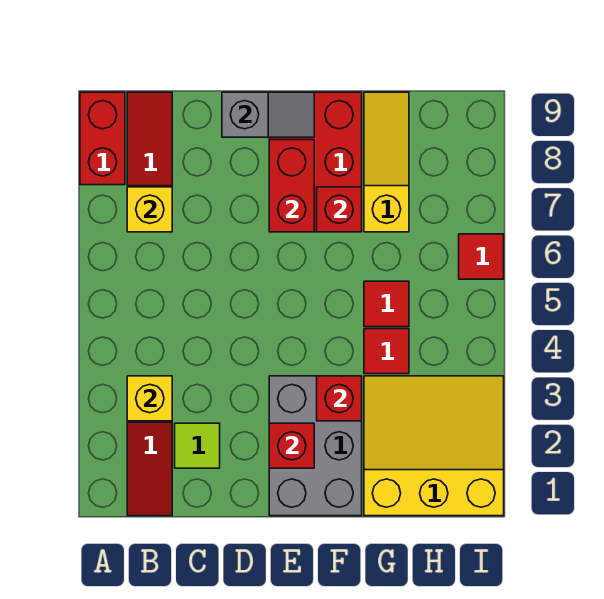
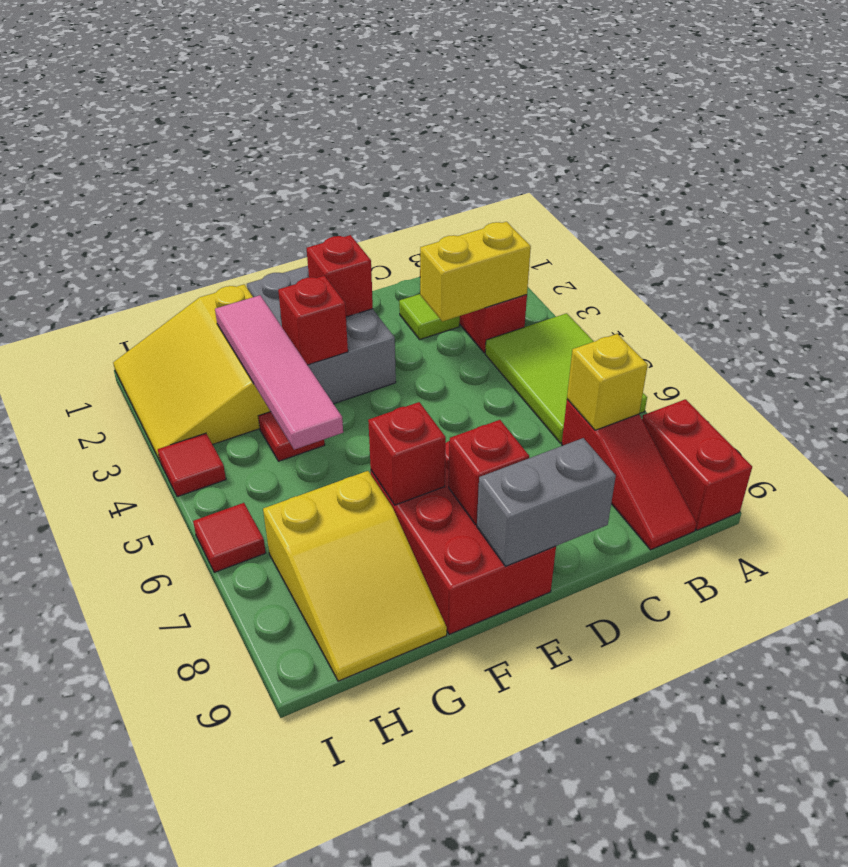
none -> lime 2x3 tile [485,313,647,443]
yellow 1x1 brick [127,376,172,421] -> yellow 1x2 brick [420,222,531,321]
grey 1x2 slope [222,92,314,137] -> grey 1x2 brick [477,438,616,566]
red 1x2 brick [269,140,314,232] -> red 1x1 brick [449,420,529,525]
yellow 3x3 slope [364,376,504,516] -> yellow 3x3 slope turned to [113,284,271,461]
none -> pink 1x4 tile [215,295,343,450]
red 1x1 tile [364,281,409,327] -> red 1x1 tile moved to [158,433,226,497]
yellow 1x3 slope [364,92,409,232] -> yellow 2x3 slope [263,471,447,681]

